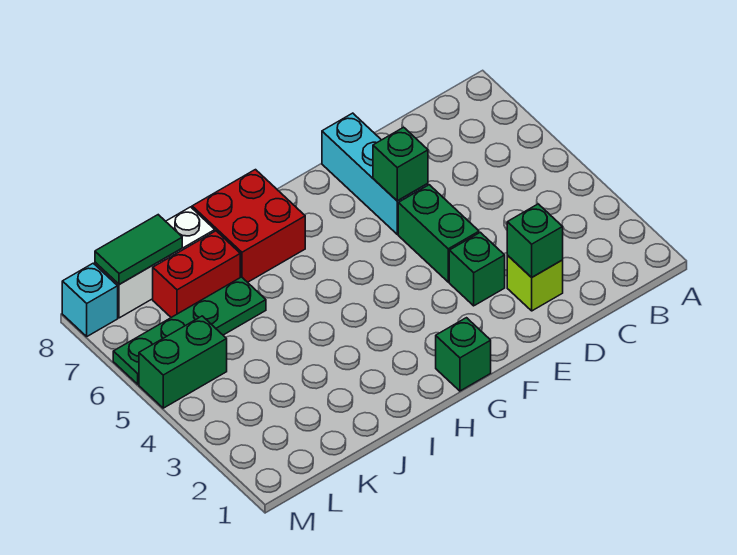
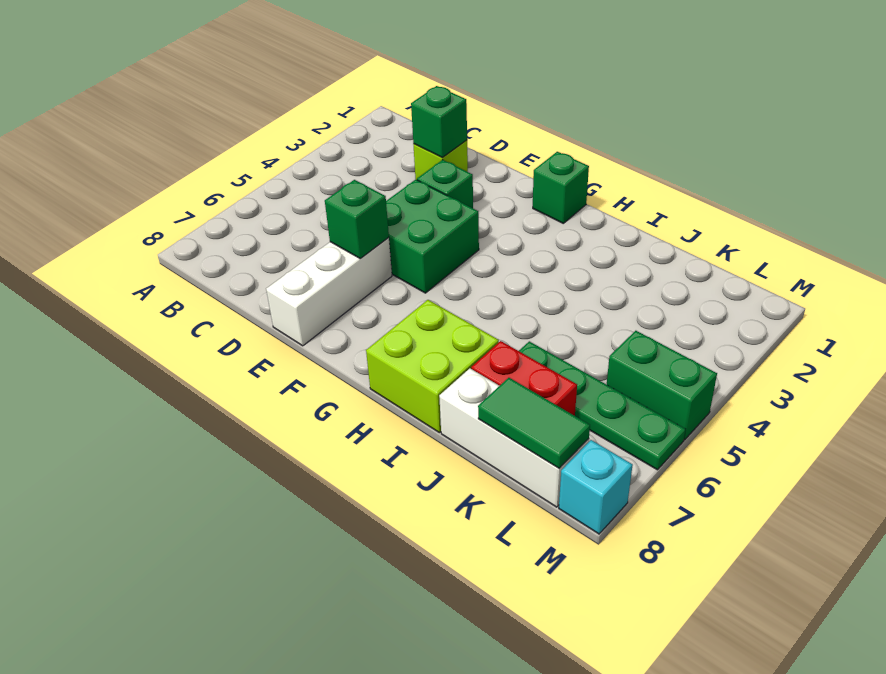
green 1x2 brick [398,185,479,282] -> green 2x2 brick [386,179,479,293]
cyan 1x3 brick [322,113,428,234] -> white 1x3 brick [266,238,392,346]
red 2x2 brick [192,170,305,282] -> lime 2x2 brick [366,300,499,433]

